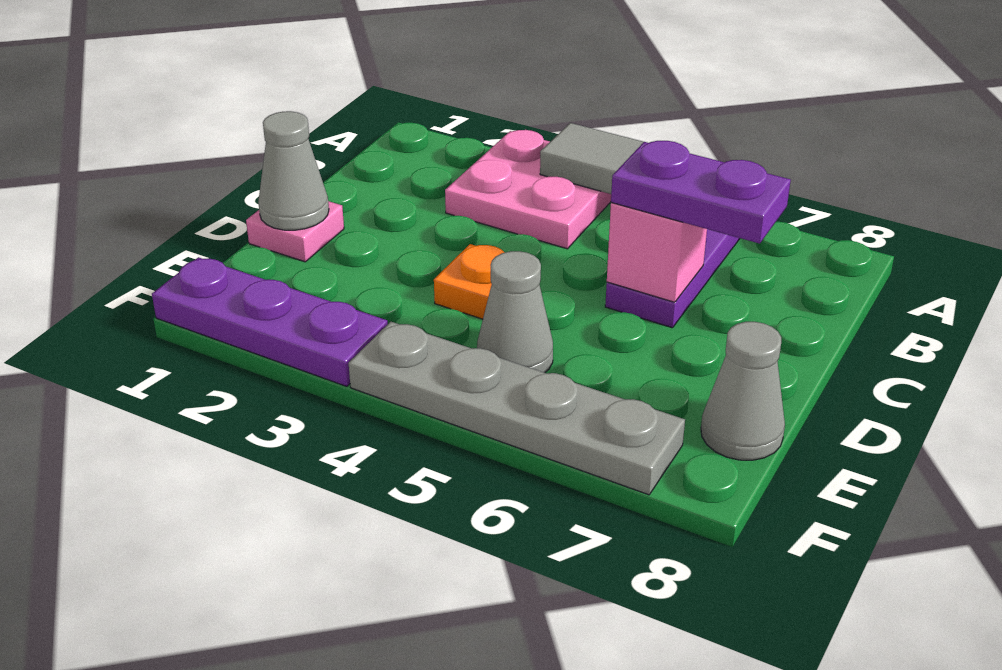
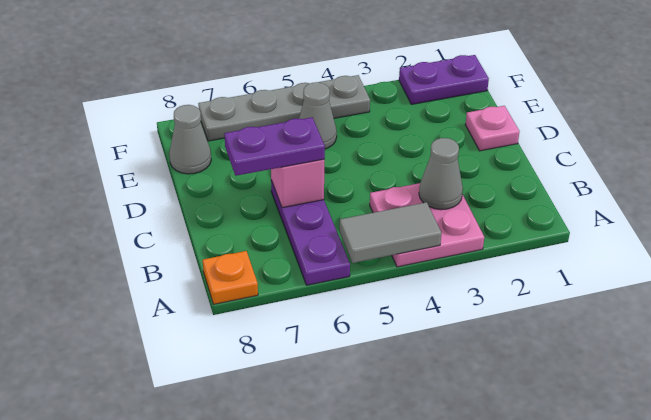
grey 1x1 cone [258,111,329,230] -> grey 1x1 cone moved to [419,138,463,210]
orange 1x1 plate [434,244,505,319] -> orange 1x1 plate moved to [203,251,258,304]
purple 1x3 plate [152,257,388,386] -> purple 1x2 plate [399,55,489,104]

